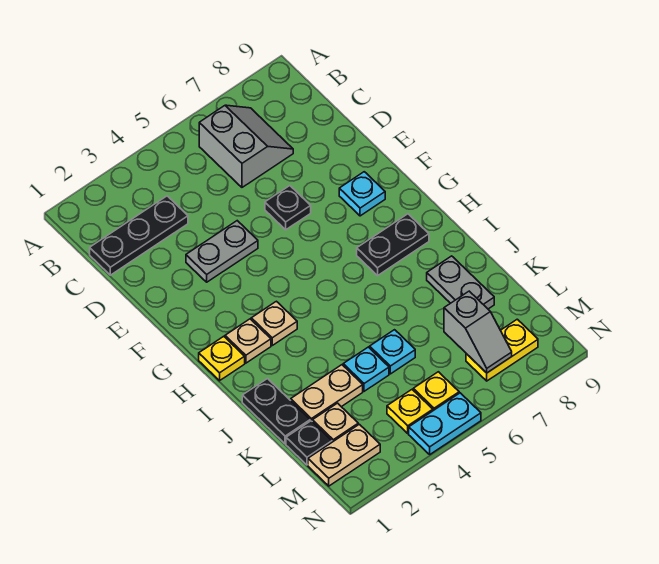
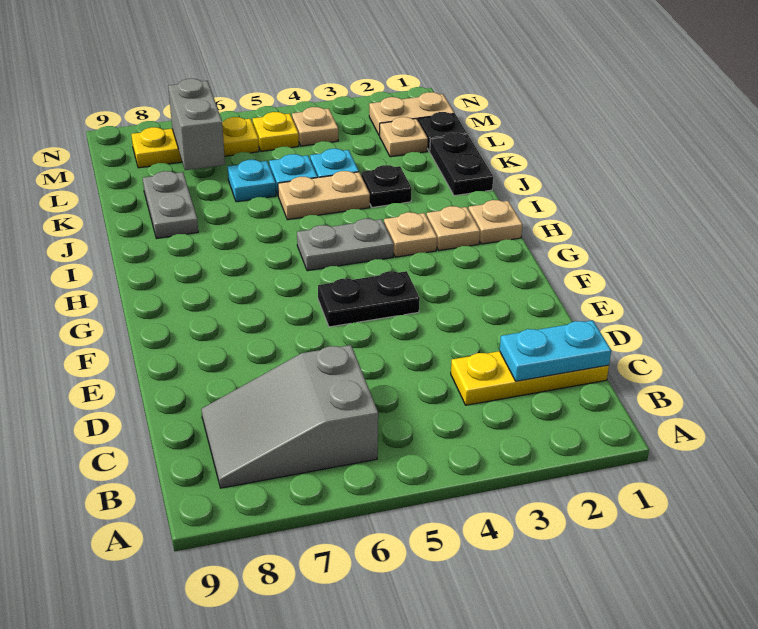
grey 2x2 slope [199,105,293,187] -> grey 2x3 slope [201,345,378,488]
black 1x3 plate [90,196,188,275] -> yellow 1x3 plate [451,351,609,405]
grey 1x2 plate [186,221,258,282] -> grey 1x2 plate moved to [297,219,394,271]
black 1x1 plate [265,186,311,230] -> black 1x1 plate moved to [361,165,412,207]
cyan 1x1 plate [339,172,385,216] -> cyan 1x1 plate moved to [227,160,276,202]
yellow 1x1 plate [199,336,245,381] -> tan 1x1 plate [469,200,522,244]
black 1x2 plate [357,214,429,276] -> black 1x2 plate moved to [318,271,420,327]
tan 1x2 plate [291,365,363,421] -> tan 1x2 plate moved to [278,171,370,220]
grey 1x2 slope [444,291,512,373] -> grey 1x2 brick [168,79,225,170]
yellow 1x1 plate [387,390,433,433] -> tan 1x1 plate [292,107,338,146]
yellow 1x2 plate [466,319,538,381] -> yellow 1x3 plate [131,117,259,168]
cyan 1x2 plate [409,393,481,454] -> cyan 1x2 plate moved to [500,320,611,381]

